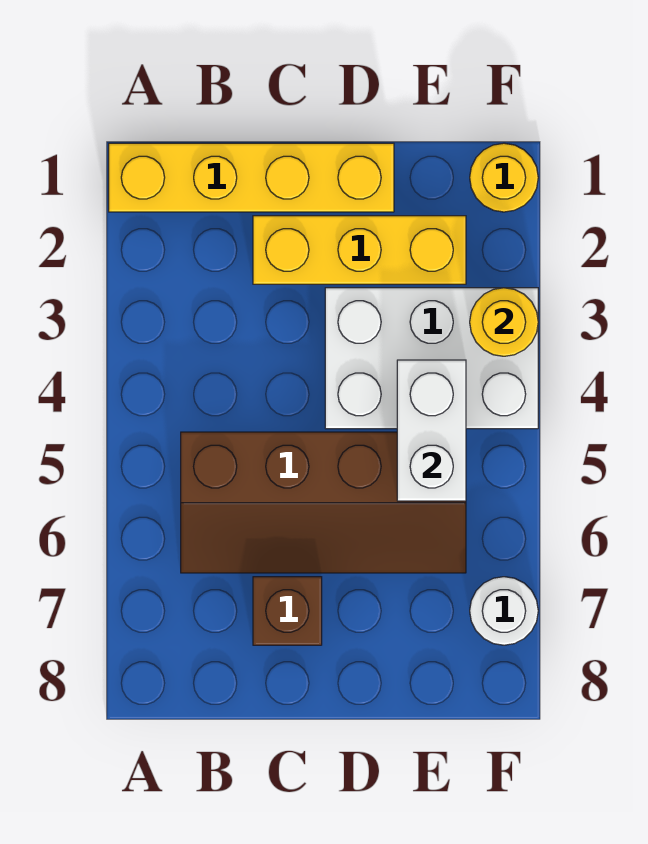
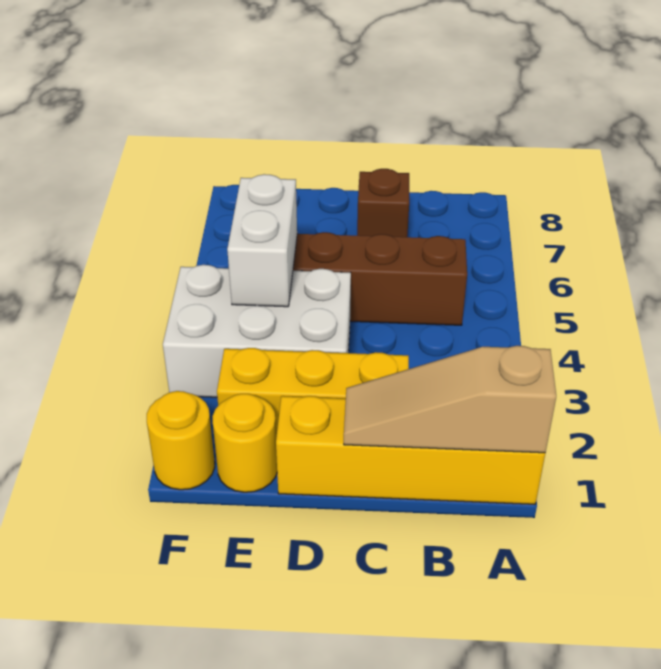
none -> tan 1x3 slope [344,346,556,453]
yellow 1x1 round brick [470,288,538,356] -> yellow 1x1 round brick moved to [212,394,277,492]
white 1x1 round brick [470,577,538,645] -> none

